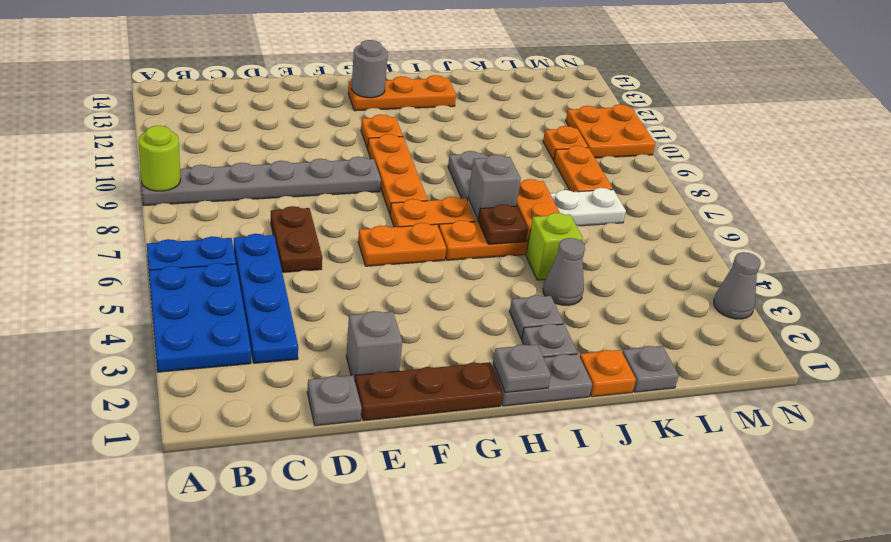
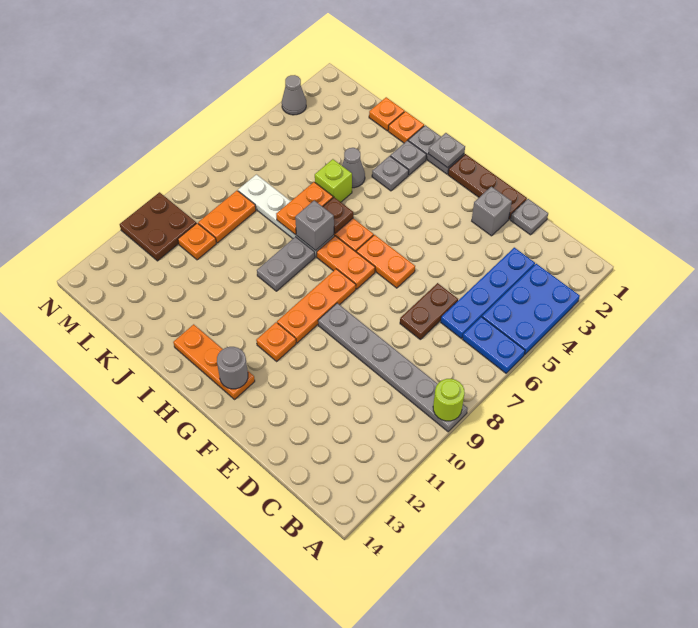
grey 1x1 plate [622,346,679,392] -> orange 1x1 plate [369,97,405,131]
orange 2x2 plate [566,104,656,158] -> brown 2x2 plate [120,192,196,261]

